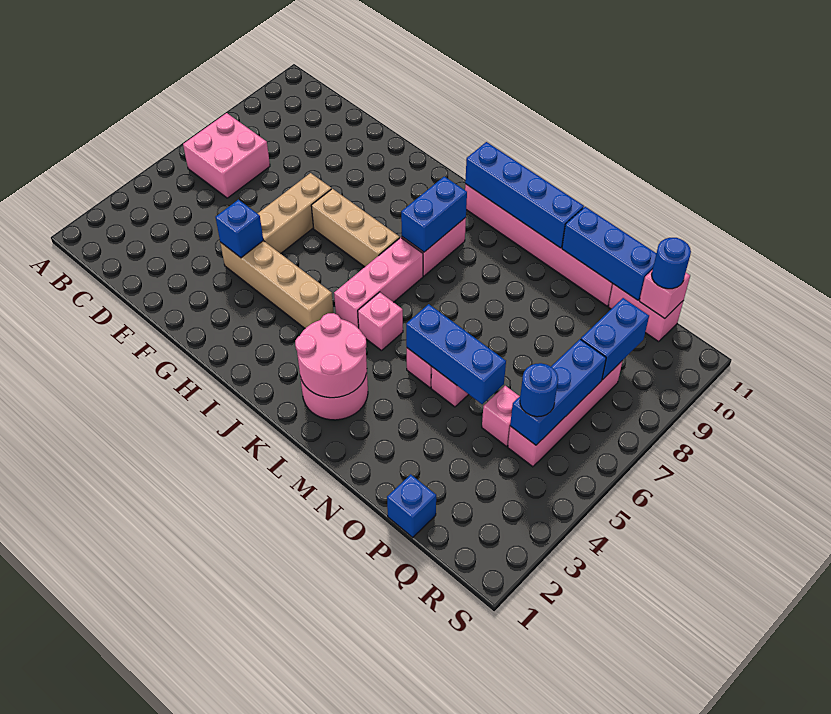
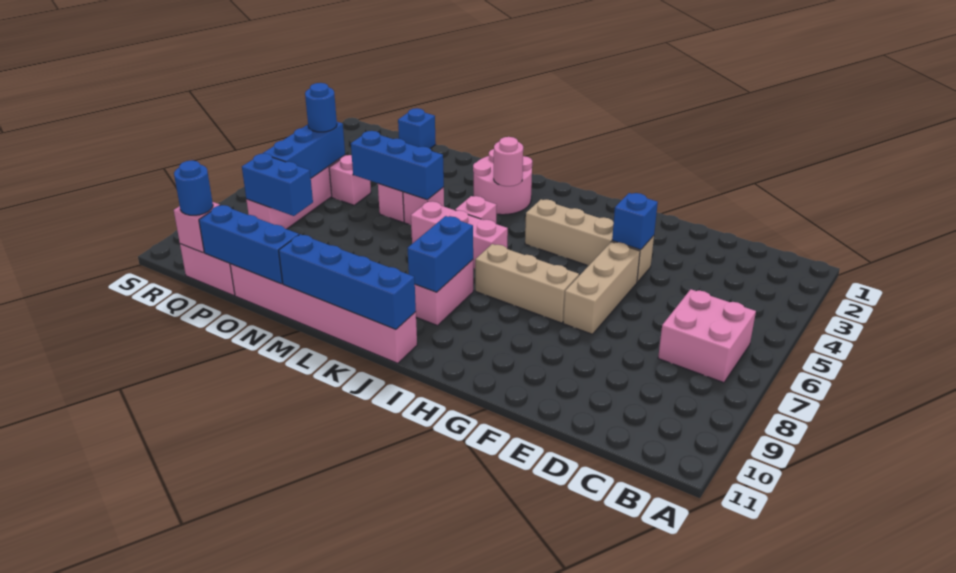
pink 1x3 brick [334,238,423,328] -> pink 1x3 brick turned to [411,201,508,268]
pink 2x2 round brick [295,313,367,398] -> pink 1x1 round brick [494,137,523,186]
blue 1x2 brick [581,298,649,380] -> blue 1x2 brick turned to [242,153,313,216]

